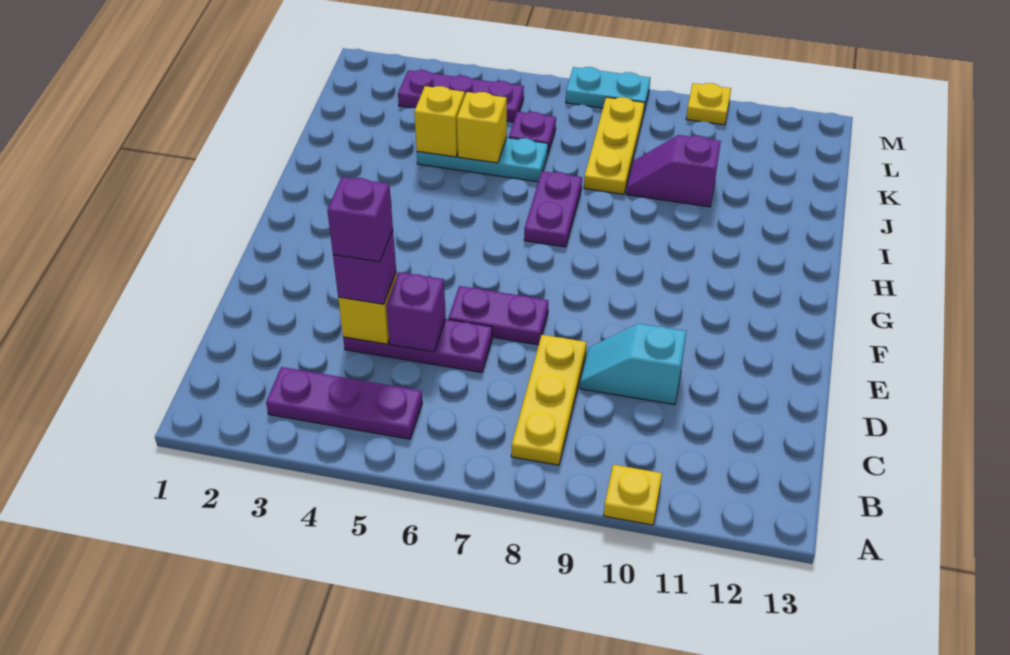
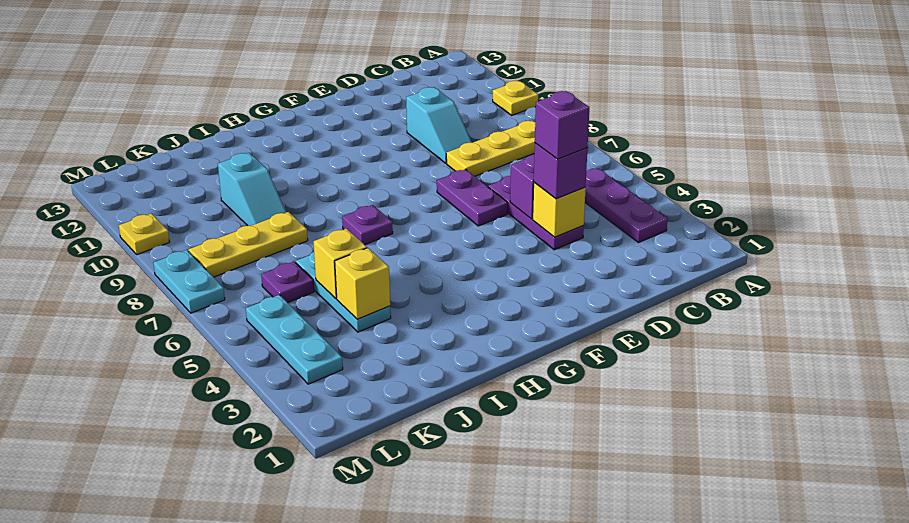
purple 1x2 plate [524,171,582,247] -> purple 1x1 plate [342,205,393,245]
purple 1x2 slope [626,135,721,207] -> cyan 1x2 slope [218,153,286,226]
purple 1x3 plate [398,70,524,122] -> cyan 1x3 plate [246,295,343,384]

